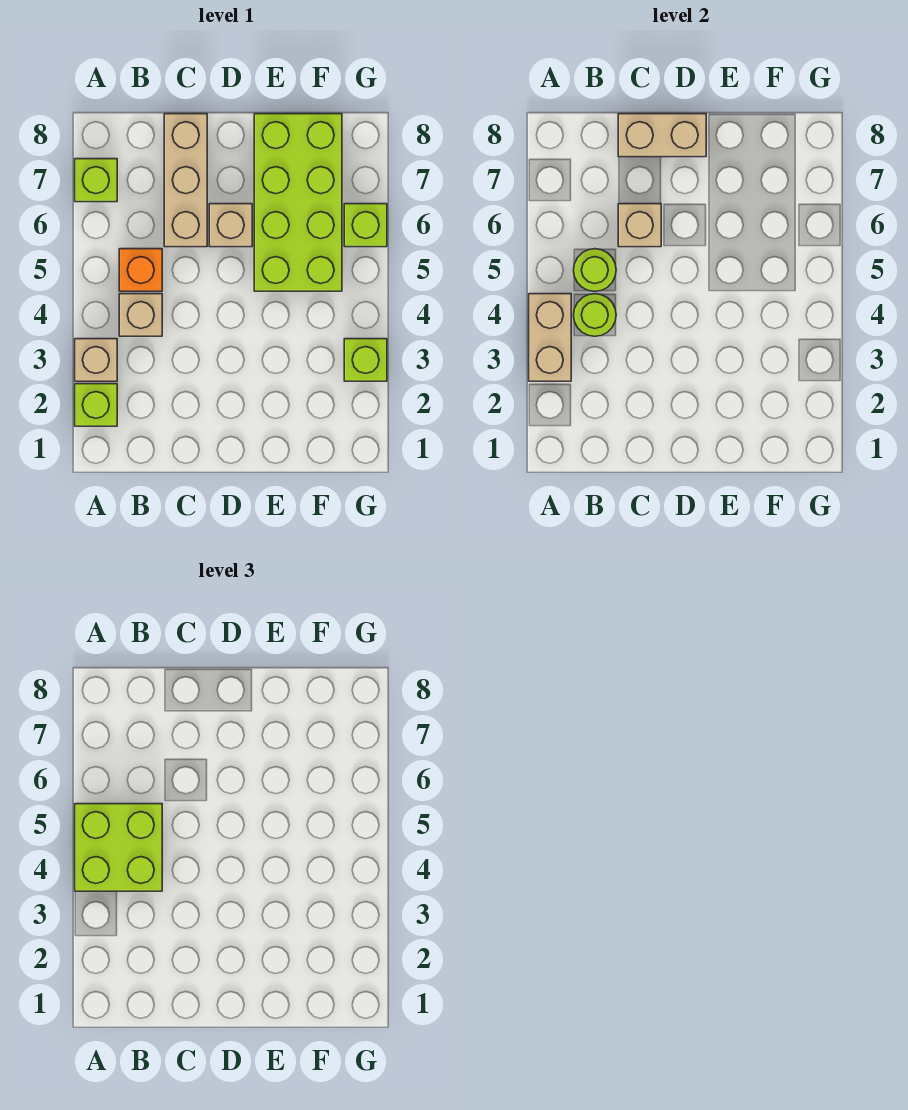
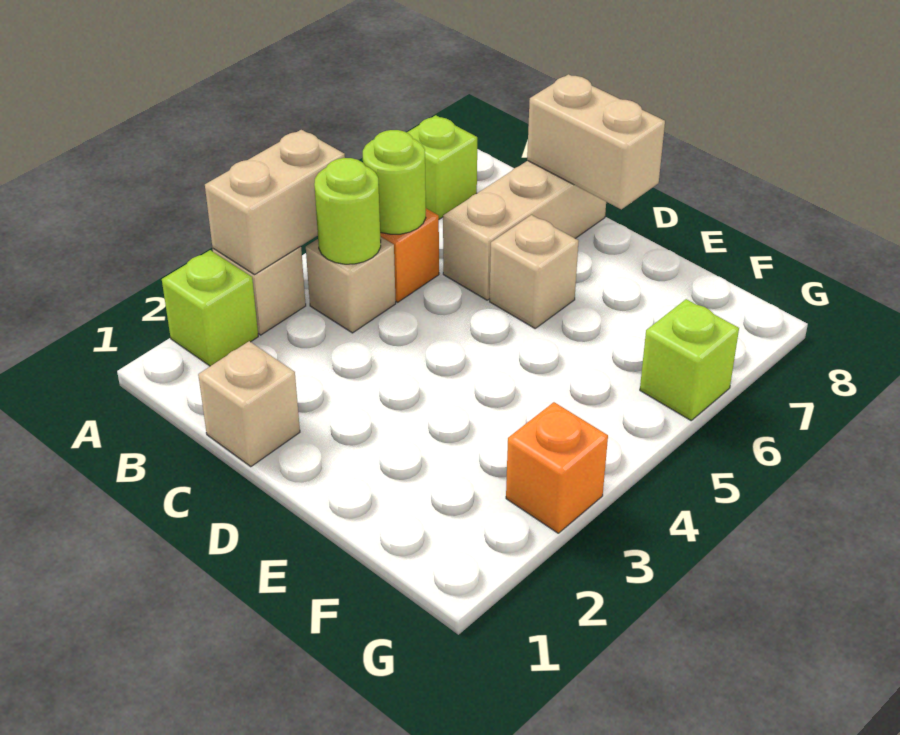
lime 2x2 brick [75,804,162,891] -> none
tan 1x1 brick [618,204,661,247] -> tan 1x1 brick moved to [198,341,300,467]
lime 2x4 brick [254,114,342,291] -> none
lime 1x1 brick [344,339,387,381] -> orange 1x1 brick [506,402,608,533]

